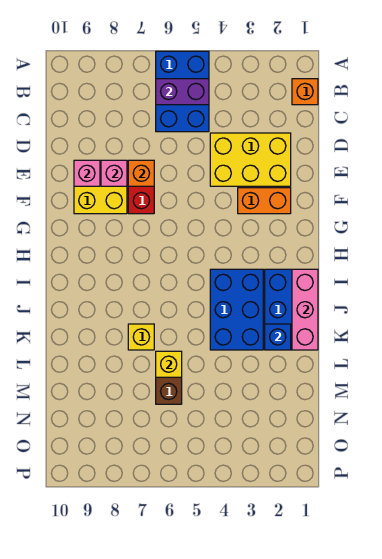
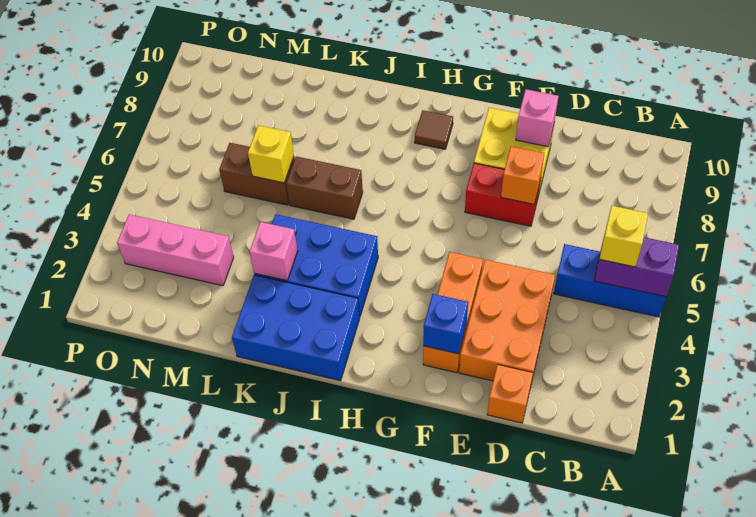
blue 2x3 brick [156,51,209,132] -> blue 1x3 brick [554,244,666,317]
orange 1x1 brick [292,79,318,105] -> orange 1x1 brick moved to [487,365,533,423]
purple 1x2 brick [156,79,209,105] -> purple 1x2 brick turned to [594,237,679,297]
yellow 2x3 brick [210,133,291,186] -> orange 2x3 brick [459,260,555,383]
pink 1x1 brick [101,160,127,186] -> pink 1x1 brick moved to [250,222,297,281]
orange 1x2 brick [238,188,291,214] -> orange 1x3 brick [423,252,483,373]
none -> brown 1x1 tile [415,110,453,149]
pink 1x3 brick [292,269,318,350] -> pink 1x3 brick moved to [117,214,234,286]
none -> brown 1x2 brick [286,156,363,219]
blue 1x1 brick [265,324,291,350] -> blue 1x1 brick moved to [423,294,468,354]
yellow 1x1 brick [128,324,154,350] -> yellow 1x1 brick moved to [600,206,648,267]

